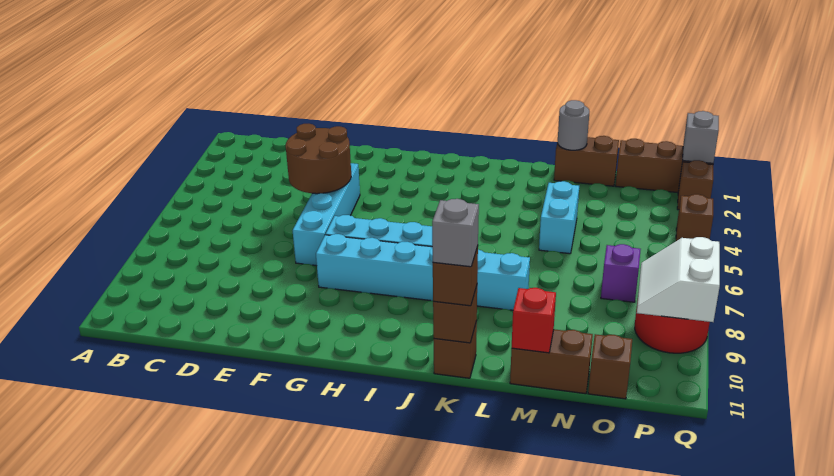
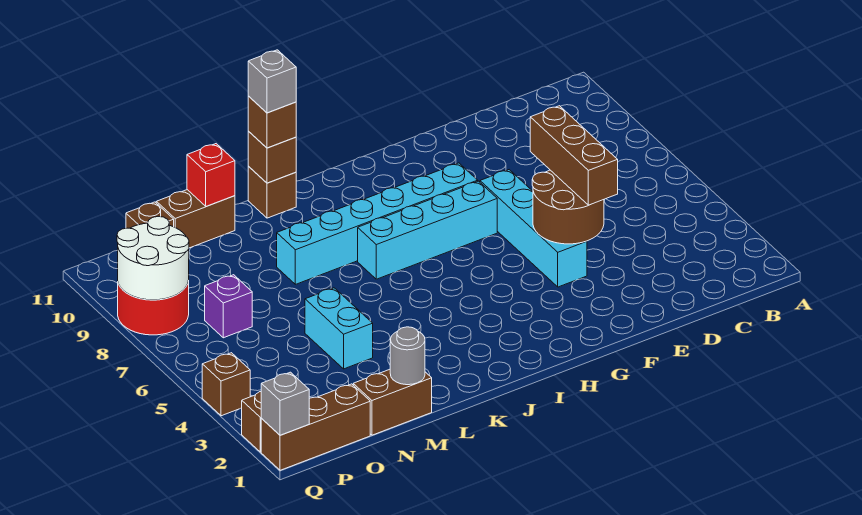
none -> brown 1x3 brick [530,106,618,205]
white 2x2 slope [637,237,720,322] -> white 2x2 round brick [117,216,189,300]

